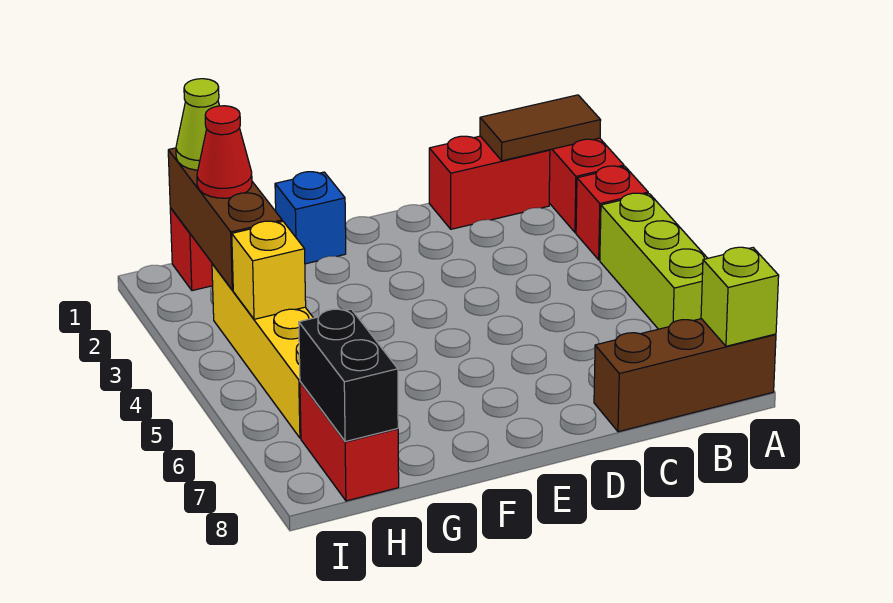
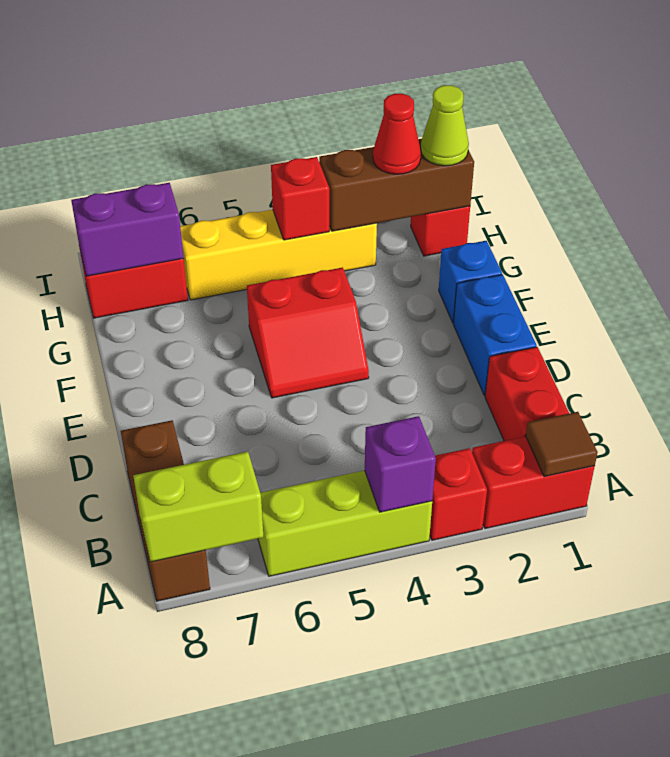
brown 1x2 tile [480,95,601,161] -> brown 1x1 tile [526,412,598,477]
none -> purple 1x1 brick [365,416,436,512]
lime 1x1 brick [701,247,779,346] -> lime 1x2 brick [133,452,263,562]
none -> blue 1x2 brick [453,274,537,396]
none -> red 2x2 slope [247,268,369,398]
yellow 1x1 brick [232,221,306,319] -> red 1x1 brick [271,157,329,240]
black 1x2 brick [299,309,398,442] -> purple 1x2 brick [71,183,184,276]

